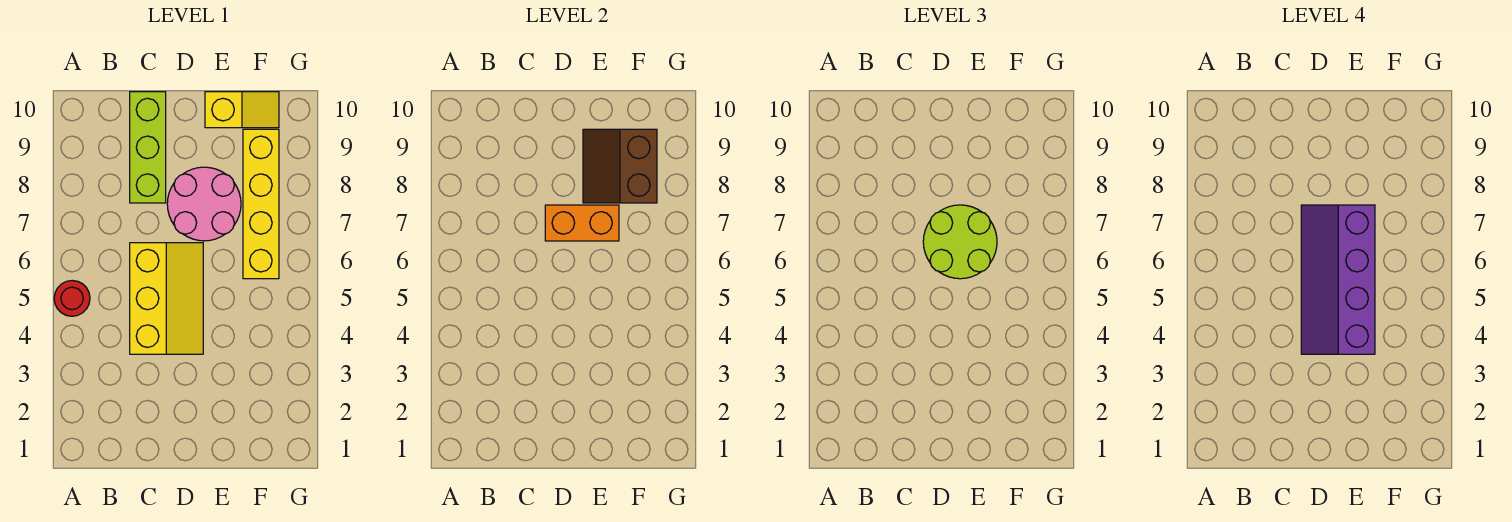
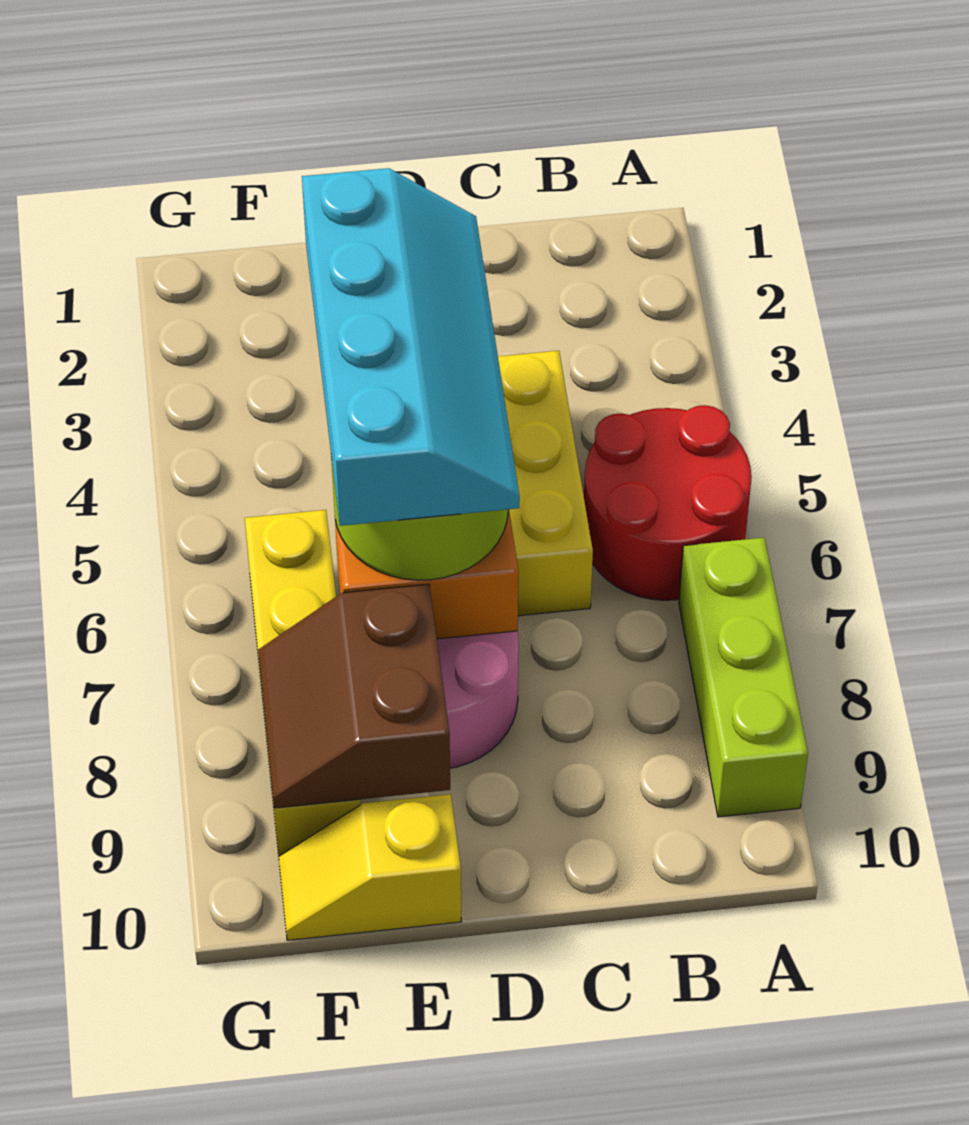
red 1x1 round brick [54,281,90,316] -> red 2x2 round brick [584,405,752,600]
lime 1x3 brick [130,92,166,203] -> lime 1x3 brick moved to [679,538,808,817]
purple 2x4 slope [1301,205,1375,354] -> cyan 2x4 slope [302,168,520,526]
brown 2x2 slope [583,129,657,203] -> brown 2x2 slope turned to [258,584,450,808]

